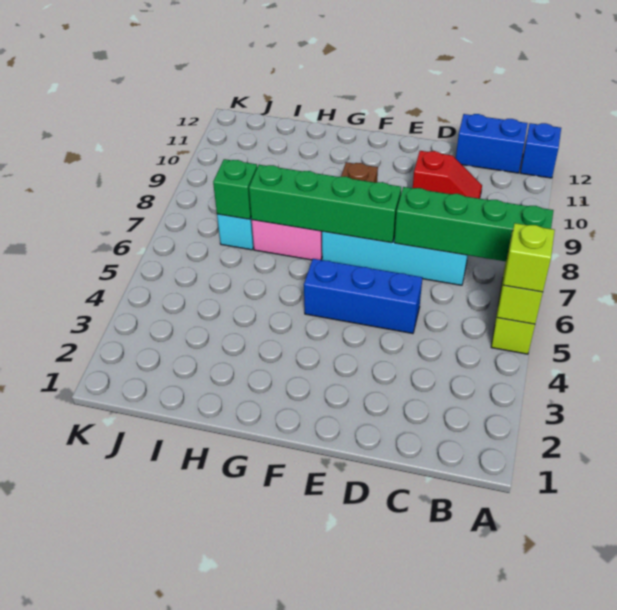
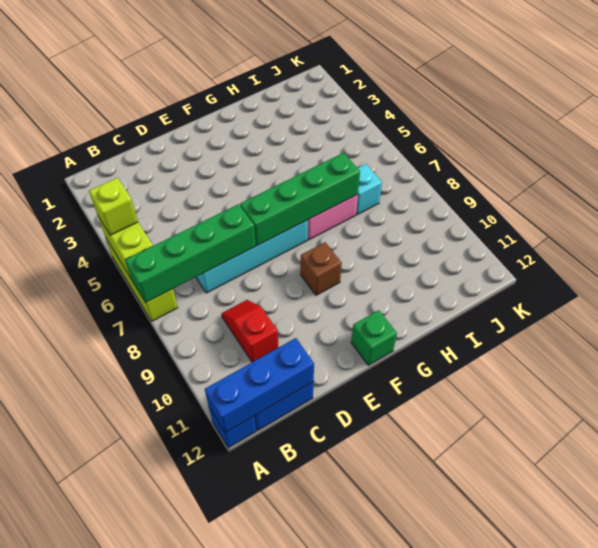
red 1x2 slope [413,151,482,199] -> red 1x2 slope turned to [221,300,279,362]
blue 1x3 brick [304,259,423,334] -> blue 1x3 brick moved to [205,338,314,433]
green 1x1 brick [213,159,257,219] -> green 1x1 brick moved to [351,310,397,365]

